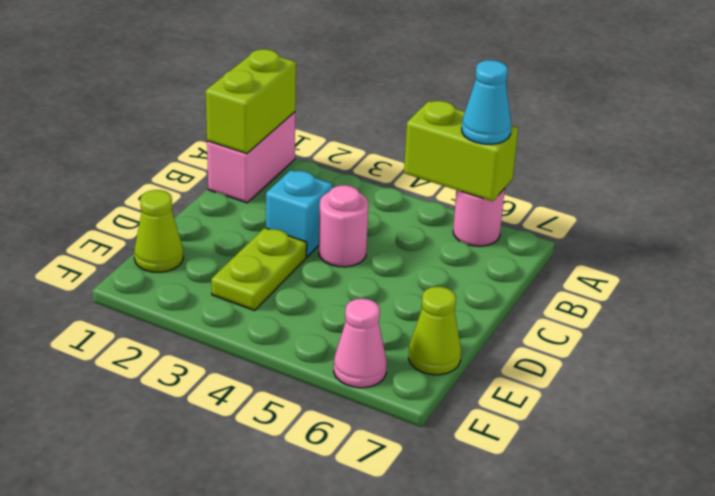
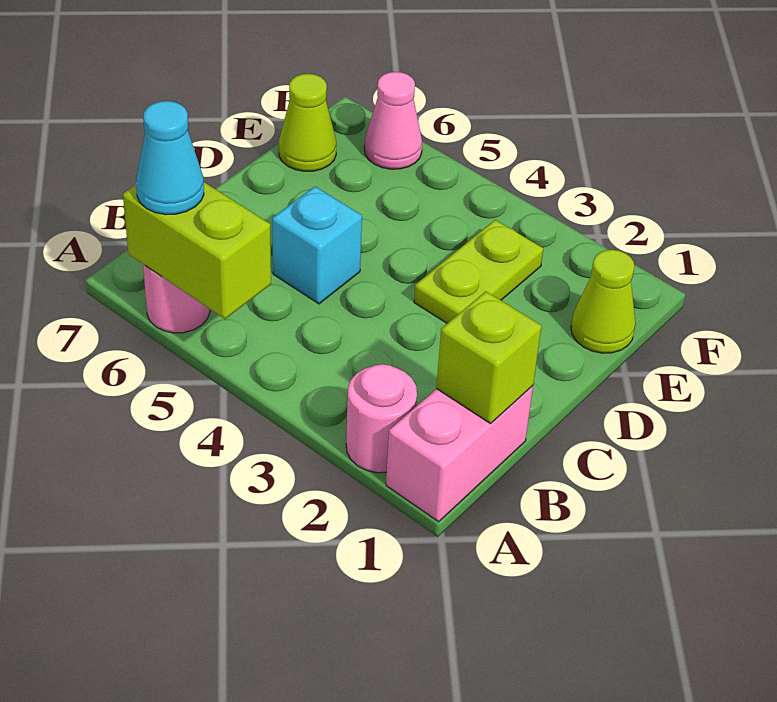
lime 1x2 brick [206,49,296,154] -> lime 1x1 brick [436,291,542,424]
cyan 1x1 brick [266,170,332,257] -> cyan 1x1 brick moved to [272,187,362,304]
pink 1x1 round brick [319,185,368,267] -> pink 1x1 round brick moved to [346,364,417,473]

